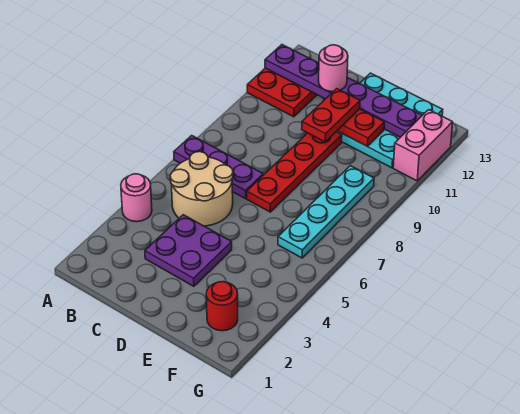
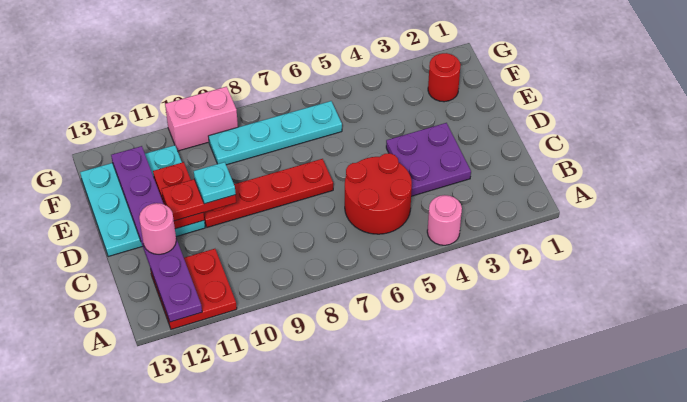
purple 1x3 plate [174,136,263,199] -> none
tan 2x2 round brick [170,152,233,226] -> red 2x2 round brick [345,153,412,234]
none -> cyan 1x1 plate [194,162,236,204]
pink 1x2 brick [393,110,453,181] -> pink 1x2 brick moved to [165,87,238,151]

